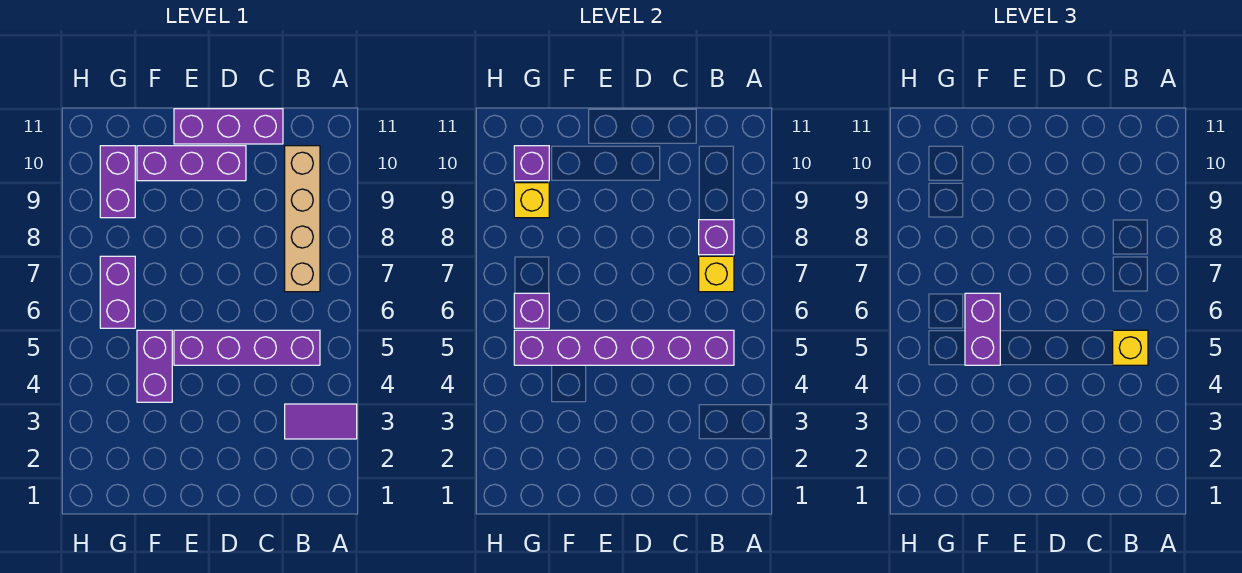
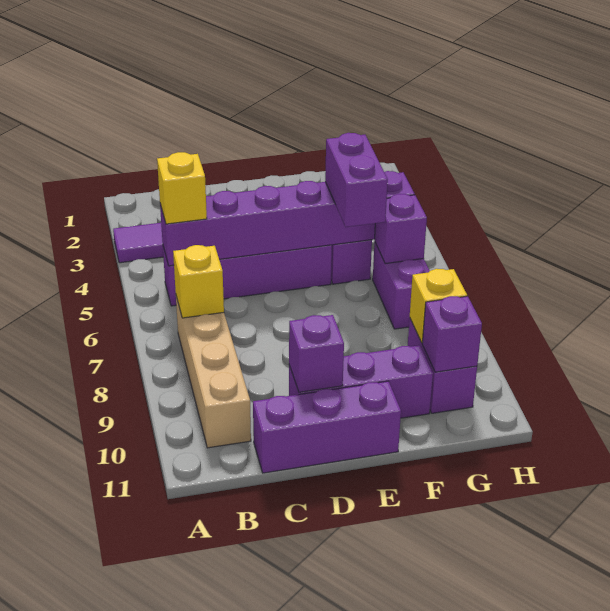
purple 1x1 brick [699,220,734,255] -> purple 1x1 brick moved to [289,315,344,392]

